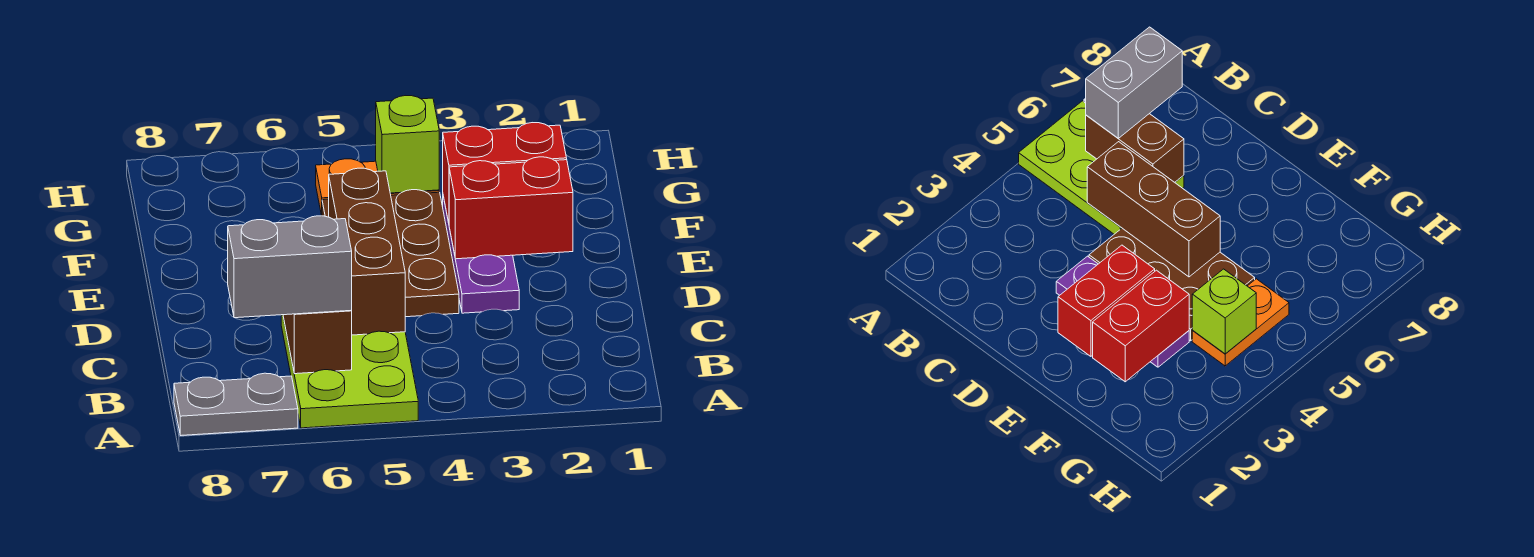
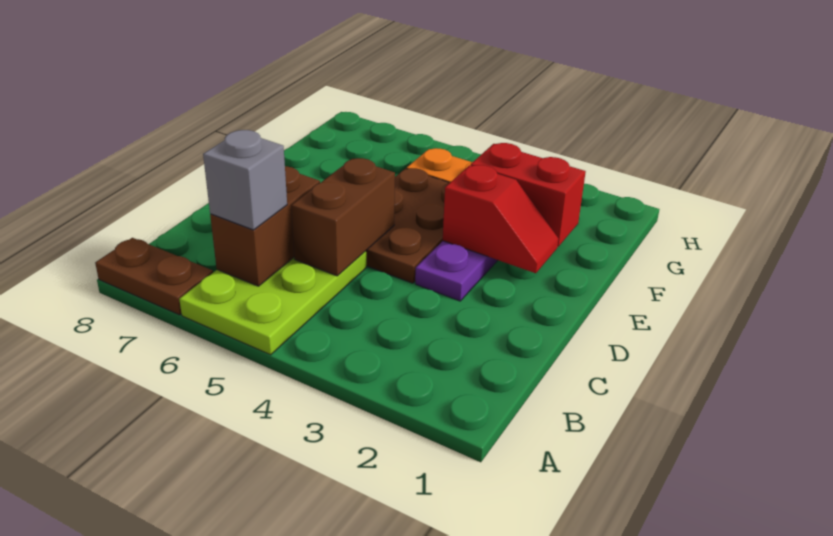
grey 1x2 plate [174,373,298,435] -> brown 1x2 plate [95,238,213,315]
grey 1x2 brick [228,216,352,318] -> grey 1x1 brick [203,130,287,230]
brown 1x3 brick [329,168,405,335] -> brown 1x2 brick [291,158,395,276]
red 1x2 brick [449,157,573,259] -> red 1x2 slope [443,165,559,273]
lime 1x1 brick [376,96,439,193] -> none

